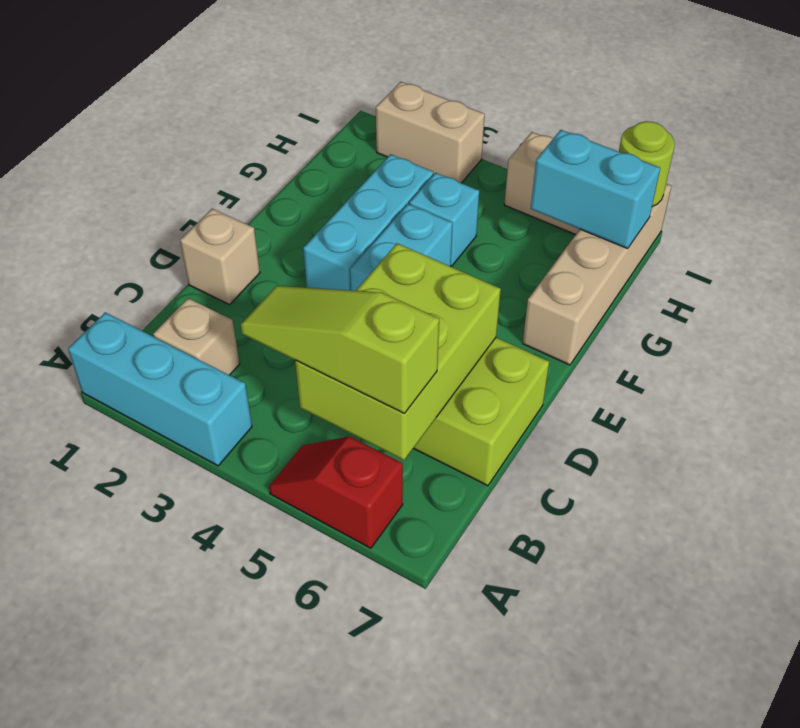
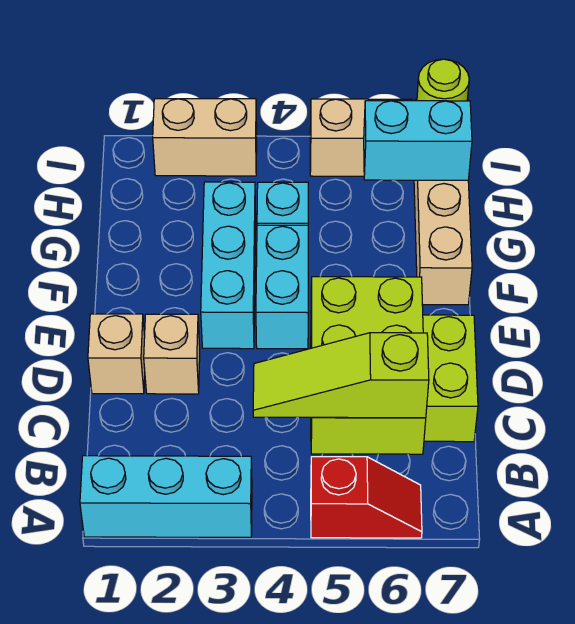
red 1x2 slope [269,436,403,548] -> red 1x2 slope turned to [311,457,422,538]
tan 1x1 brick [153,298,240,375] -> tan 1x1 brick moved to [144,314,200,394]

